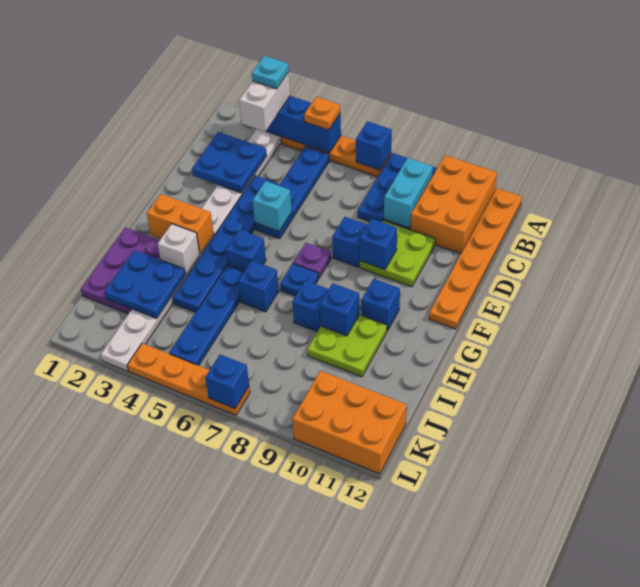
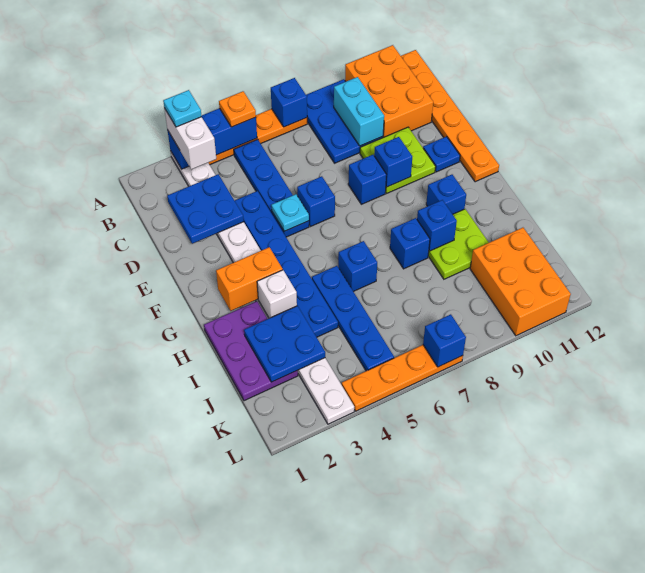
cyan 1x1 brick [253,181,292,231] -> cyan 1x1 plate [271,194,309,231]
purple 1x1 plate [294,243,331,279] -> none
blue 1x1 brick [226,230,266,271] -> blue 1x1 brick moved to [297,176,335,227]
blue 1x1 plate [280,264,318,296] -> blue 1x1 plate moved to [423,137,460,172]
orange 2x3 brick [292,371,407,474] -> orange 2x3 brick turned to [470,228,571,336]

